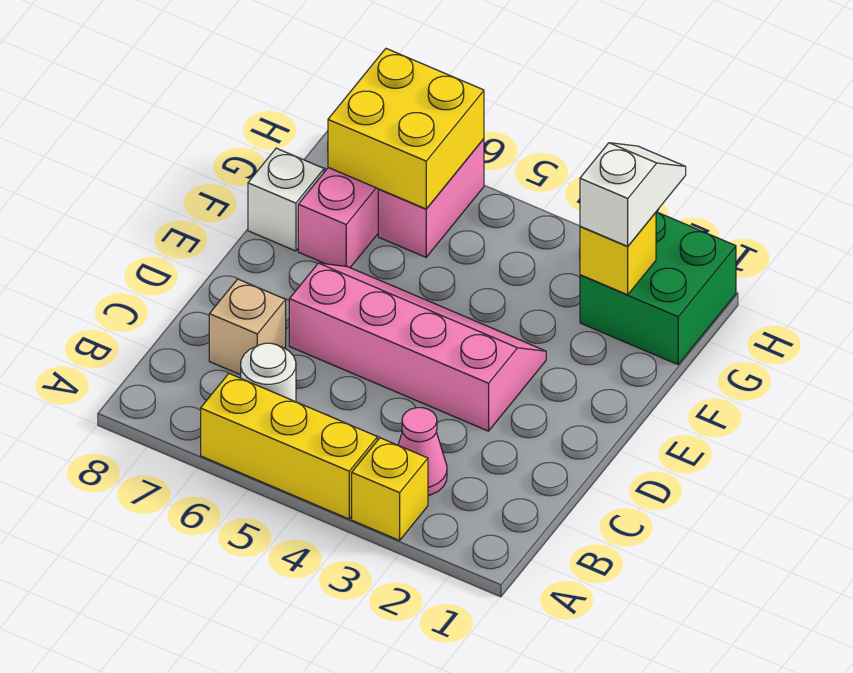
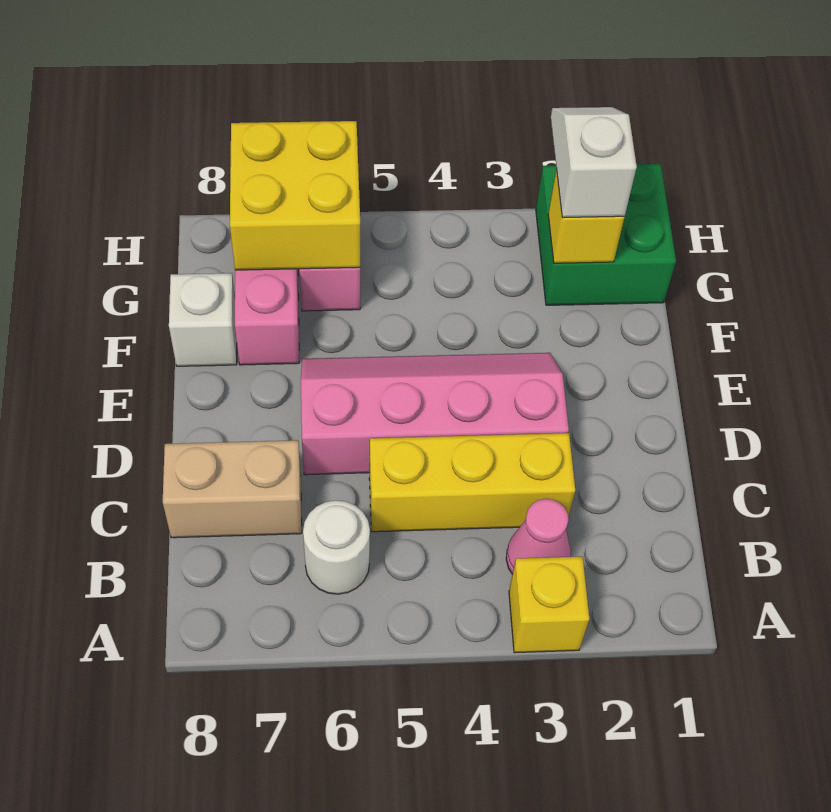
yellow 1x3 brick [201,374,377,519] -> yellow 1x3 brick moved to [369,433,575,532]
tan 1x1 brick [209,279,286,375] -> tan 1x2 brick [163,440,302,538]

